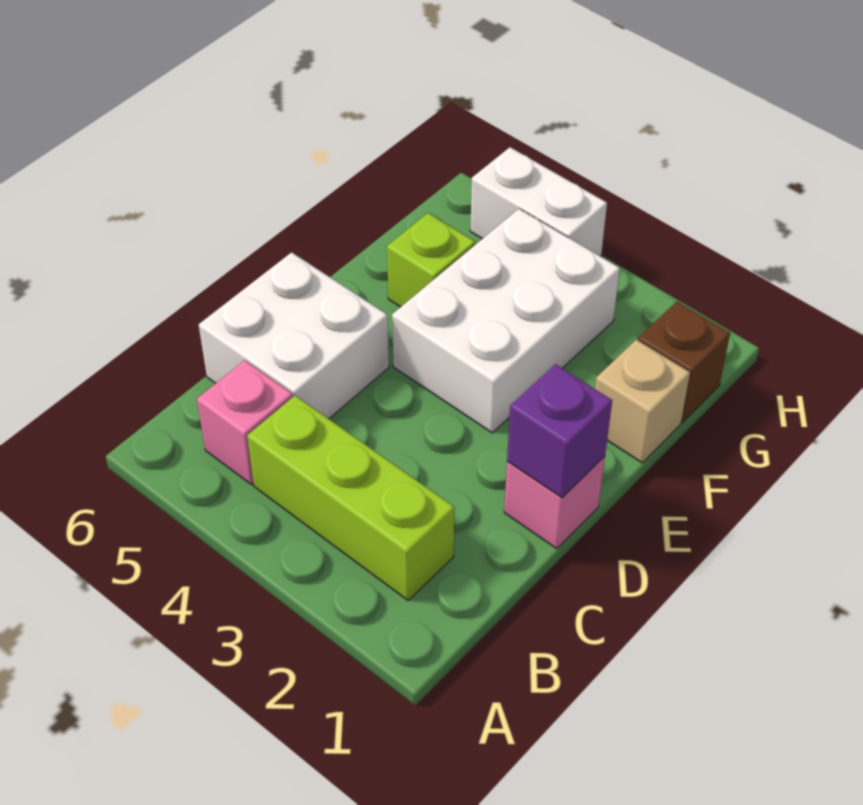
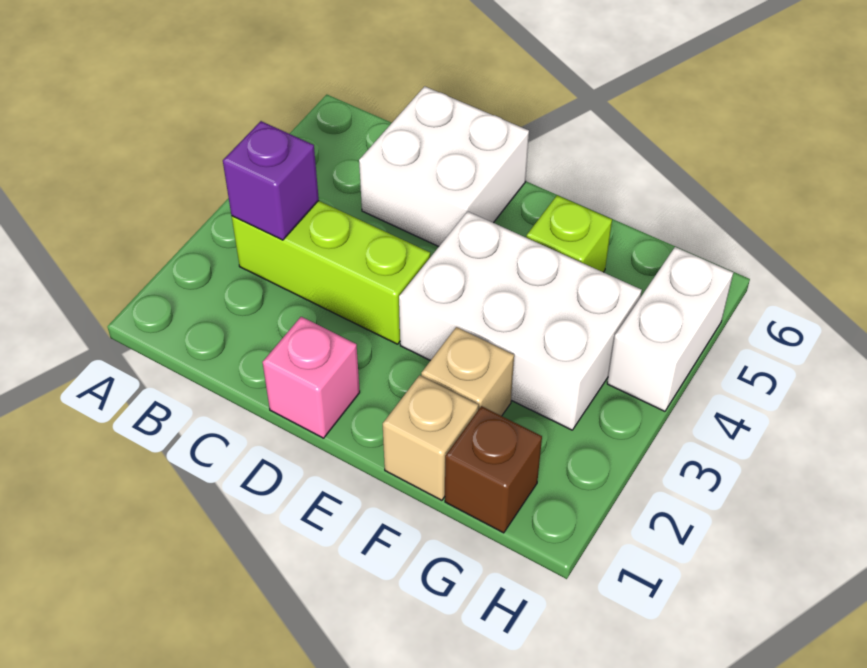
lime 1x3 brick [247,396,454,600] -> lime 1x3 brick turned to [232,201,430,344]
pink 1x1 brick [197,360,293,485] -> none
purple 1x1 brick [507,364,612,498] -> purple 1x1 brick moved to [223,121,319,240]
none -> tan 1x1 brick [421,327,514,416]

